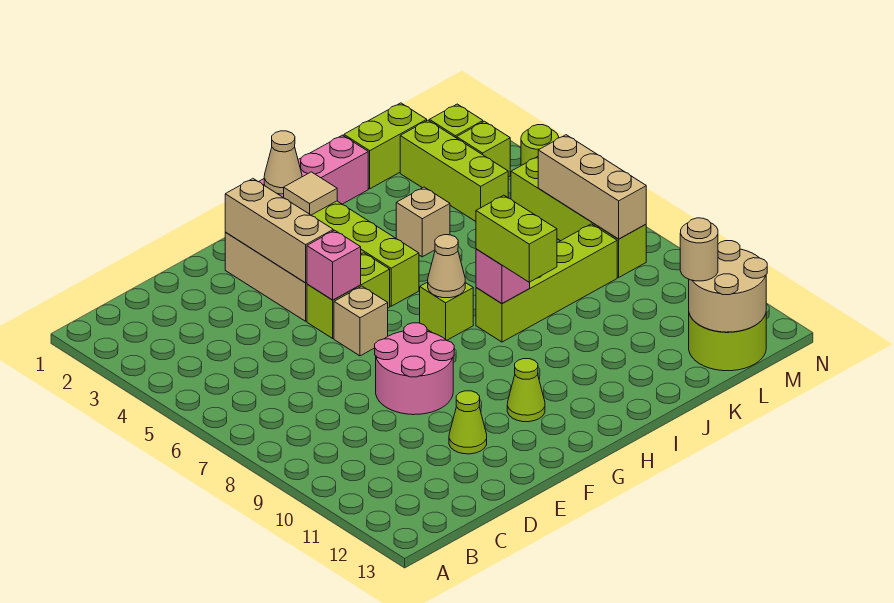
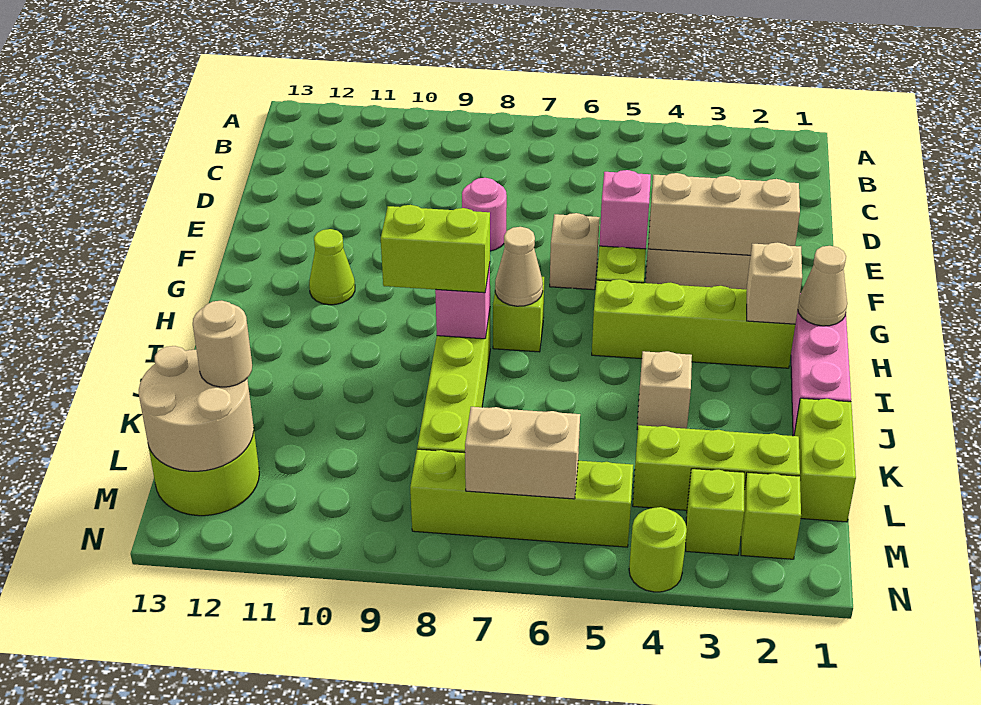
pink 2x2 round brick [375,323,454,415] -> pink 1x1 round brick [462,178,507,251]
lime 1x1 cone [449,391,487,454] -> none
tan 1x1 tile [284,172,337,215] -> tan 1x1 brick [747,242,802,324]
tan 1x3 brick [538,135,646,239] -> tan 1x2 brick [465,407,580,499]

